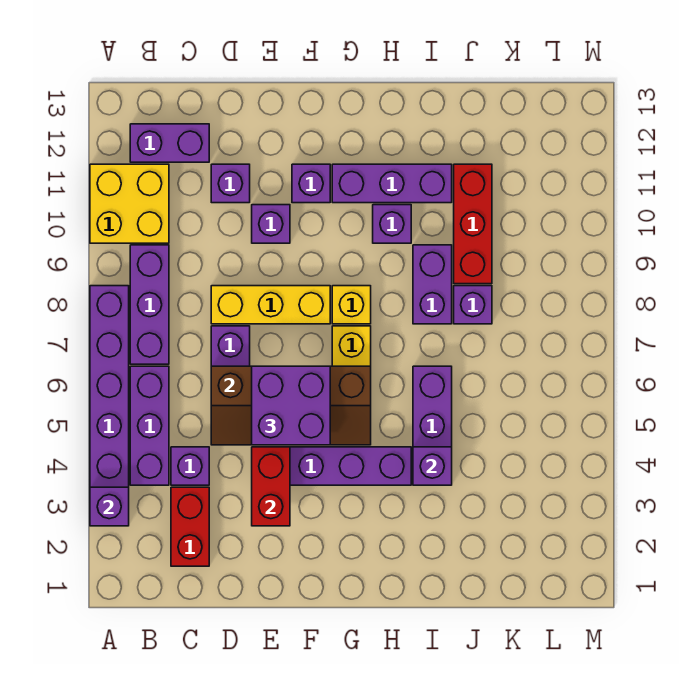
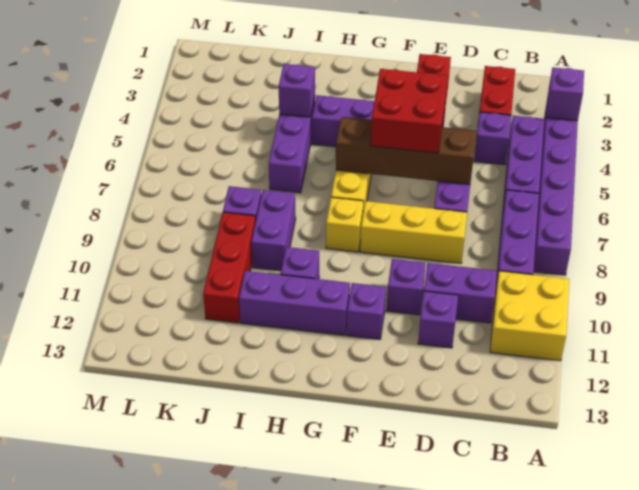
purple 1x2 brick [130,124,209,162] -> purple 1x2 brick moved to [424,263,497,323]
purple 2x2 brick [252,366,330,445] -> red 2x2 brick [371,69,447,153]

